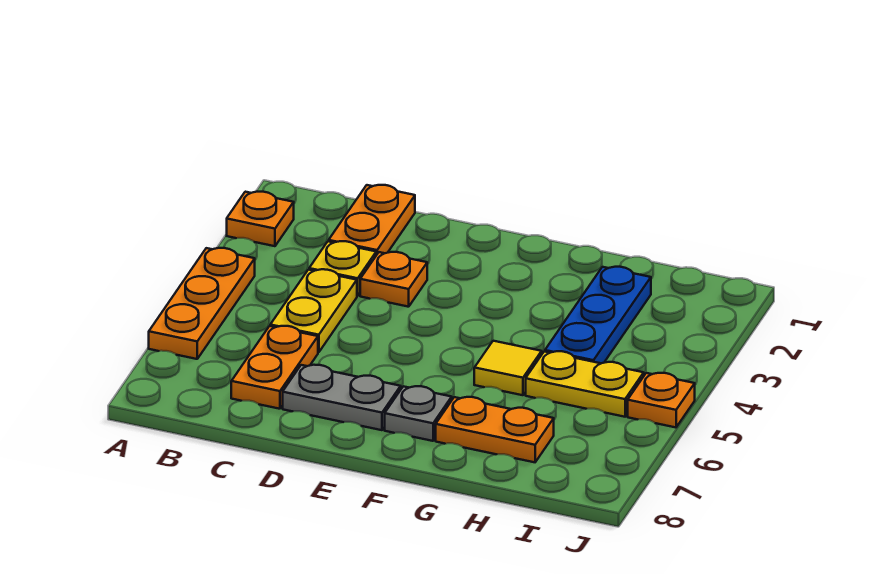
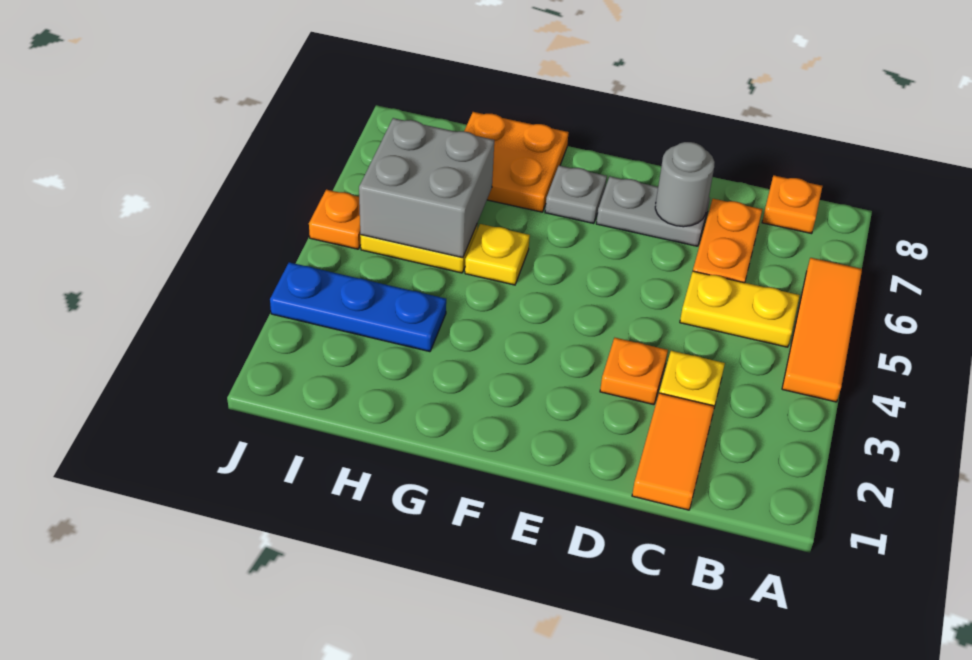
orange 1x1 plate [227,192,294,246] -> orange 1x1 plate moved to [762,175,822,234]
orange 1x3 plate [149,248,255,359] -> orange 1x3 tile [782,258,862,402]
orange 1x2 plate [329,185,415,255] -> orange 1x2 tile [632,393,714,510]
yellow 1x2 plate [270,269,357,352] -> yellow 1x2 plate turned to [680,271,800,347]
none -> grey 1x1 round brick [655,142,715,227]
yellow 1x1 tile [474,341,542,395] -> yellow 1x1 plate [465,224,530,285]
orange 1x2 plate [436,397,554,462] -> orange 2x2 plate [464,112,569,212]
blue 1x3 plate [545,267,651,363] -> blue 1x3 plate turned to [270,262,446,352]
none -> grey 2x2 brick [359,118,494,258]

